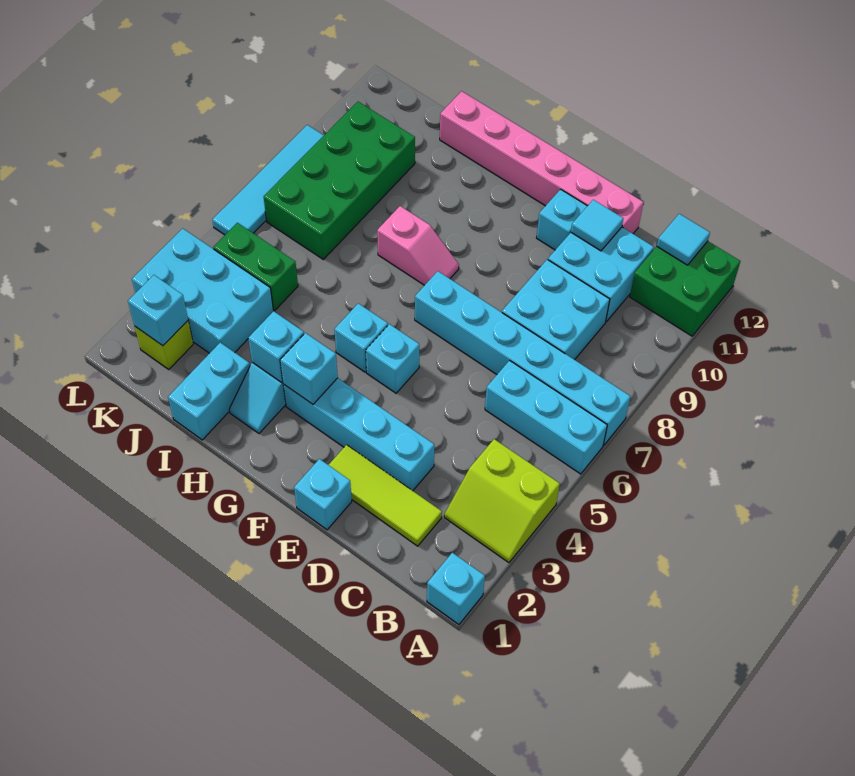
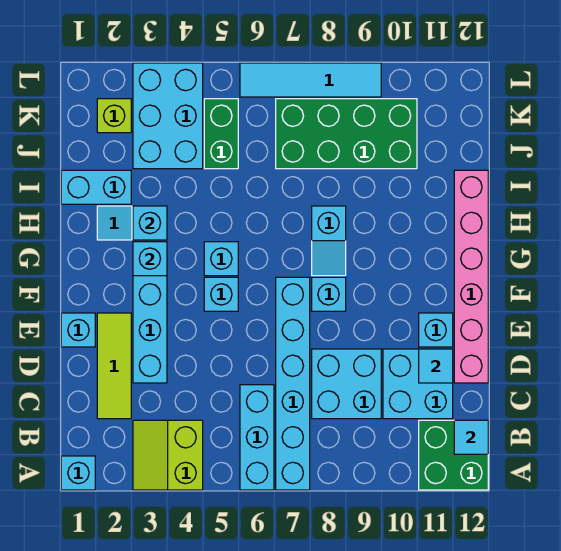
pink 1x2 slope [377,206,459,285] -> cyan 1x2 slope [312,206,346,276]
cyan 1x1 brick [128,275,188,346] -> cyan 1x1 brick moved to [312,277,346,311]

